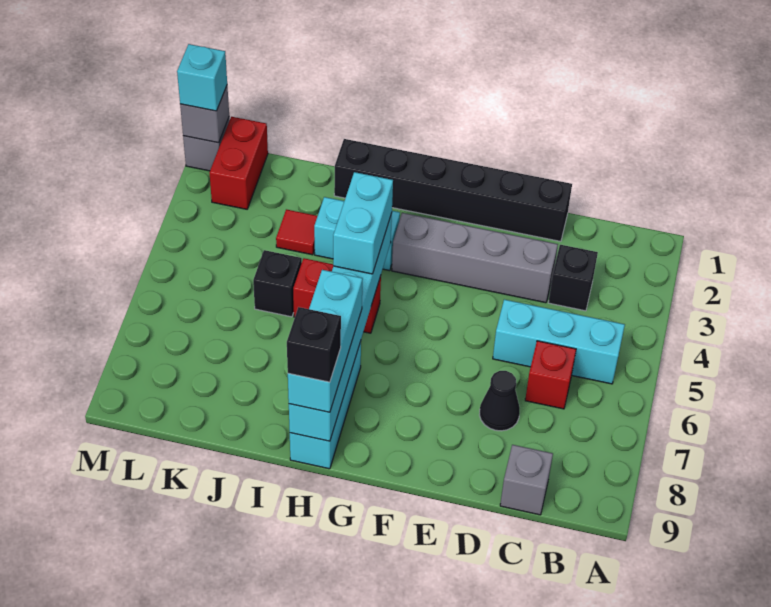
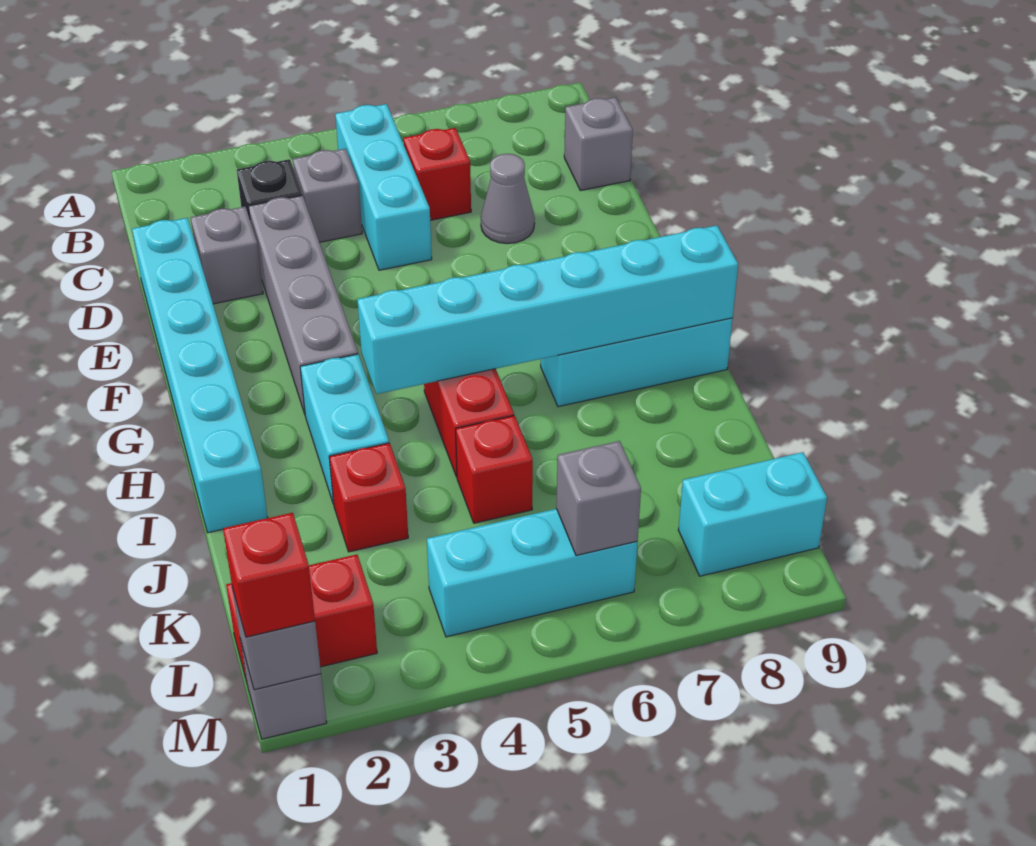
none -> grey 1x1 brick [293,149,362,242]
black 1x6 brick [334,139,572,241] -> cyan 1x6 brick [132,218,268,533]
none -> grey 1x1 brick [191,207,263,304]
black 1x1 cone [480,371,520,431] -> grey 1x1 cone [481,154,535,244]
cyan 1x2 brick [333,172,393,274] -> cyan 1x2 brick moved to [678,452,827,576]
cyan 1x3 brick [288,270,363,412] -> cyan 1x3 brick moved to [427,509,638,637]
black 1x1 brick [287,307,341,382] -> none
red 1x1 tile [276,209,317,255] -> red 1x1 brick [329,443,408,552]
black 1x1 brick [253,250,302,317] -> red 1x1 brick [456,416,533,523]
none -> grey 1x1 brick [556,441,641,556]
cyan 1x1 brick [177,44,227,111] -> red 1x1 brick [223,513,315,637]

